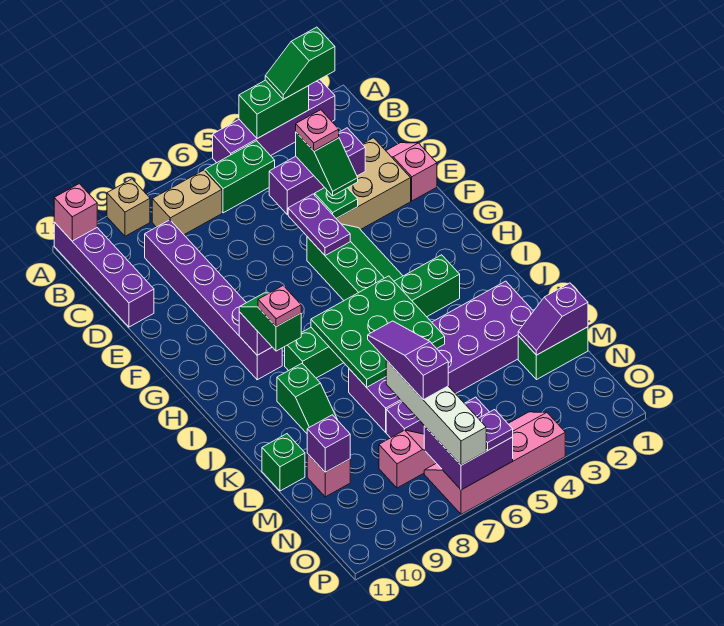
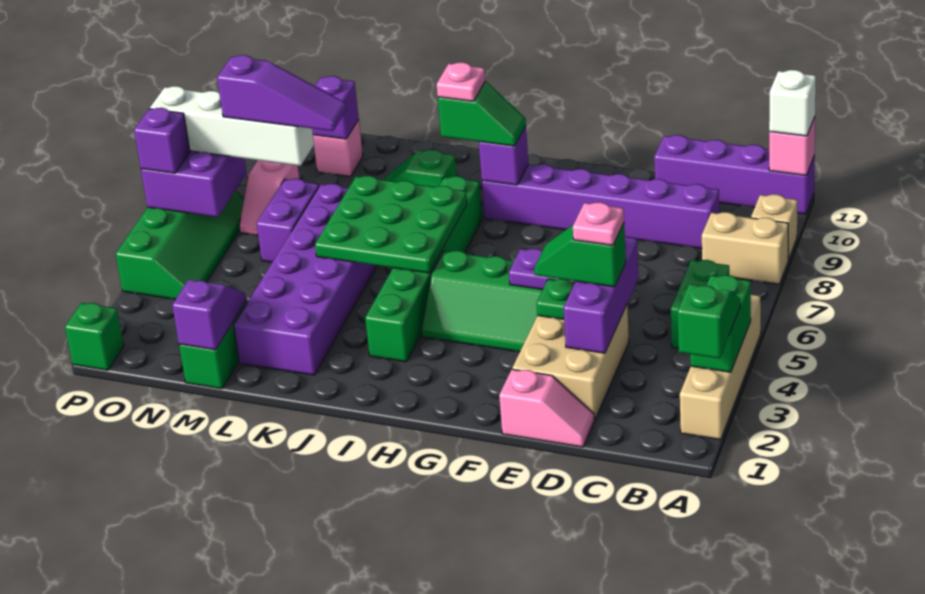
purple 1x4 brick [213,79,335,163] -> tan 1x4 brick [680,295,761,440]
none -> white 1x1 brick [769,70,816,136]
tan 1x2 brick [152,170,222,234] -> tan 1x2 brick turned to [702,212,788,284]
green 1x1 brick [262,434,305,491] -> green 1x1 brick moved to [65,303,124,370]
pink 2x4 slope [424,412,565,514] -> green 2x4 slope [116,191,244,299]
purple 1x1 plate [478,410,513,451] -> purple 1x1 brick [134,108,190,173]

